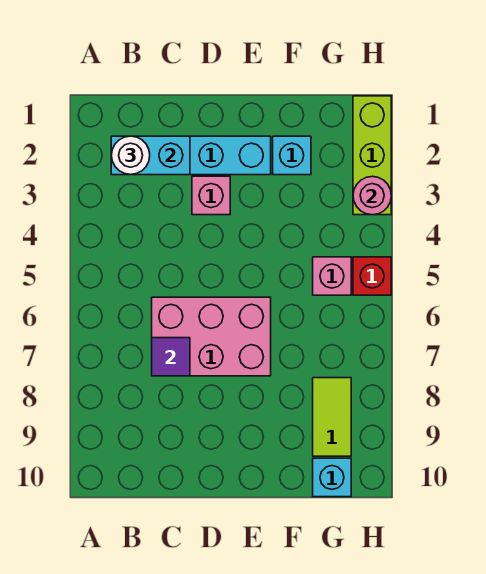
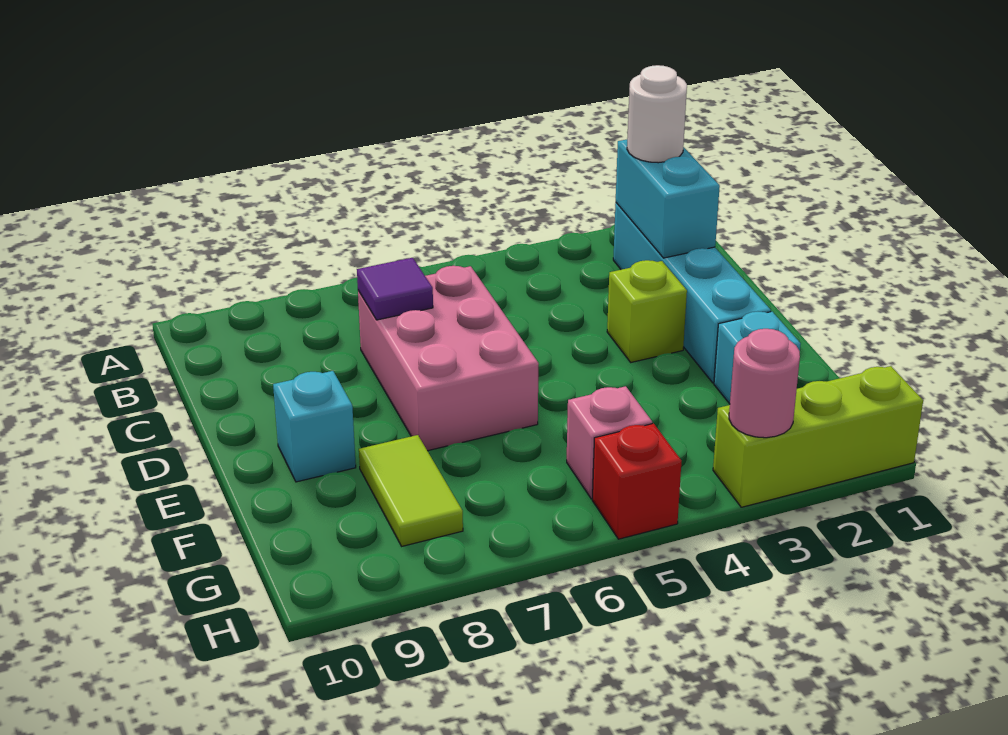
pink 1x1 brick [192,176,230,215] -> lime 1x1 brick [607,260,687,362]
lime 1x2 tile [313,378,351,456] -> lime 1x2 tile turned to [359,435,463,546]
cyan 1x1 brick [313,458,351,497] -> cyan 1x1 brick moved to [273,371,356,482]

